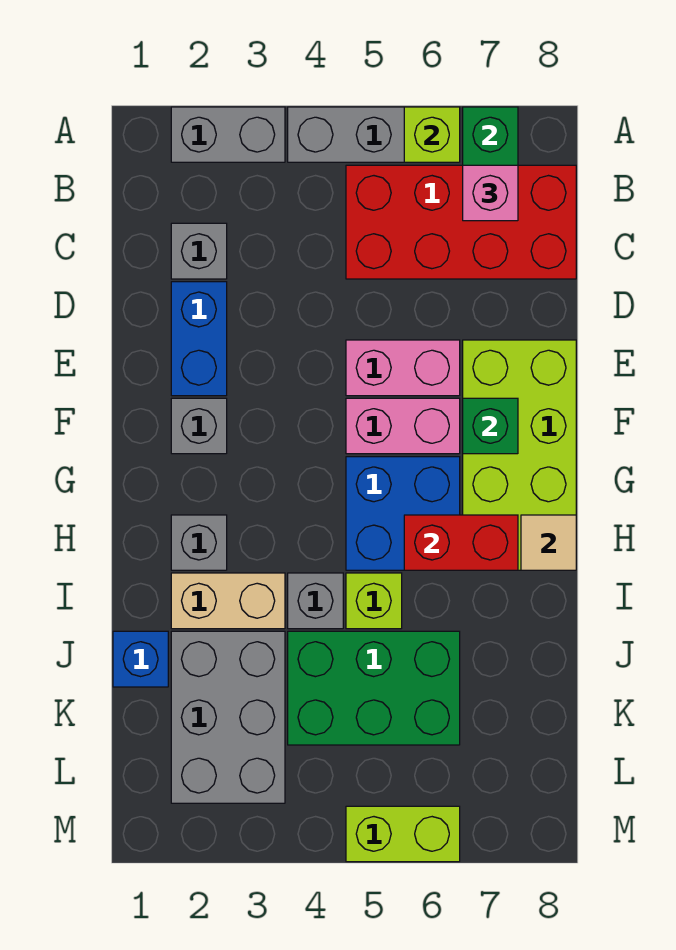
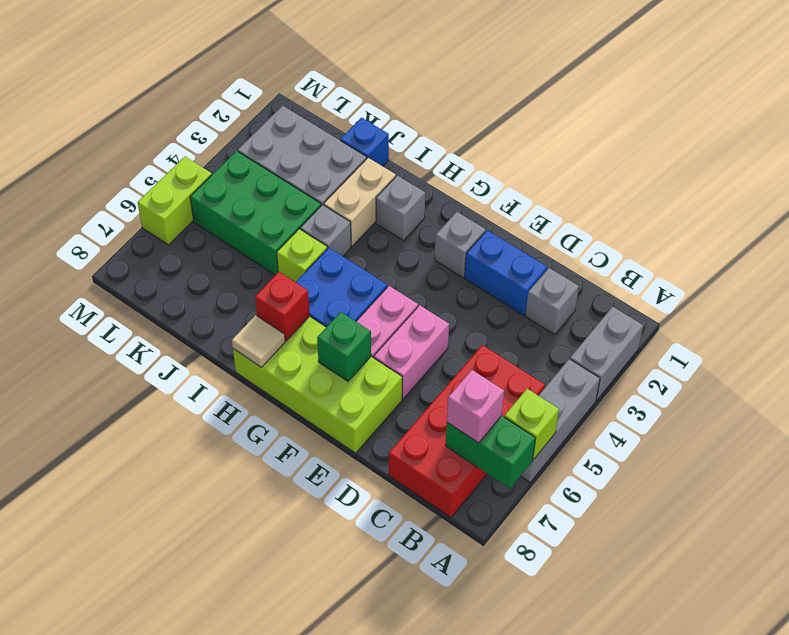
red 1x2 brick [404,515,518,570] -> red 1x1 brick [255,272,310,341]
green 2x3 brick [288,631,460,745] -> green 2x3 brick turned to [190,151,321,275]

